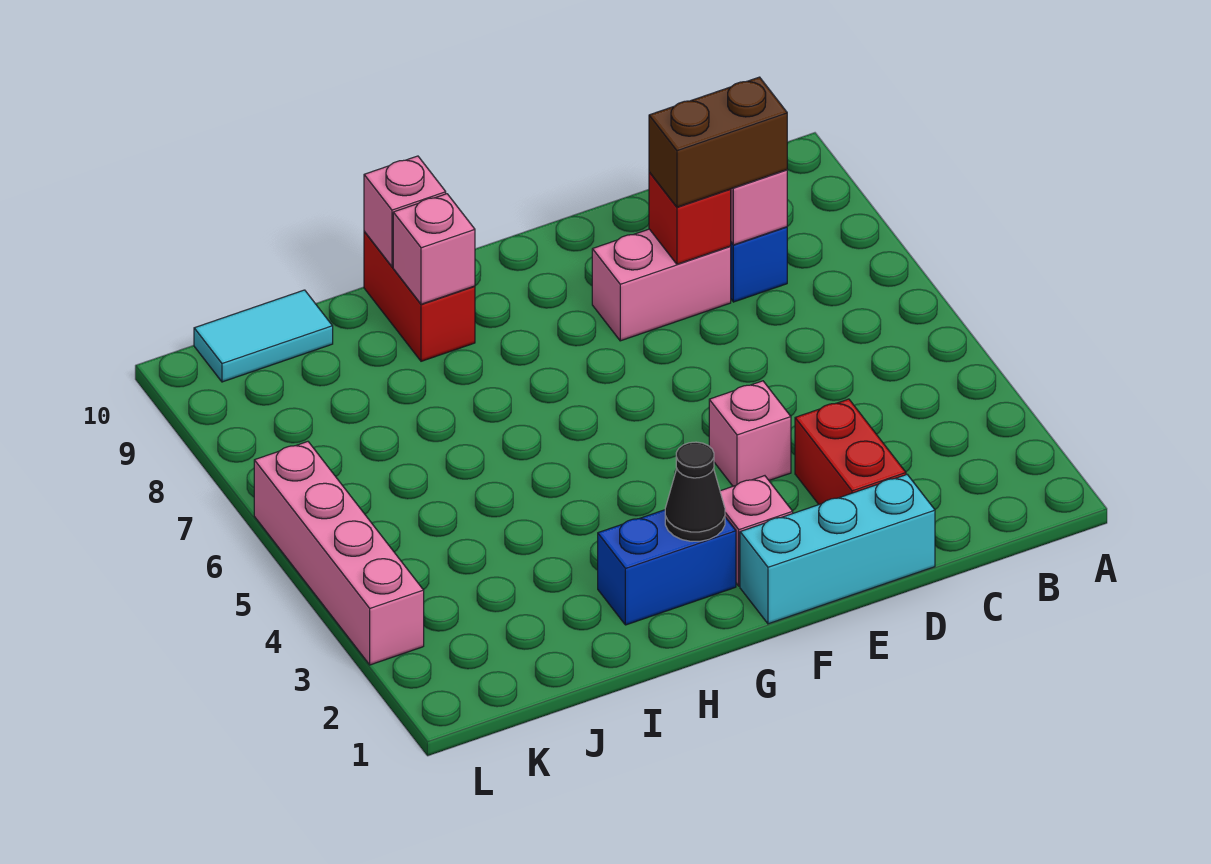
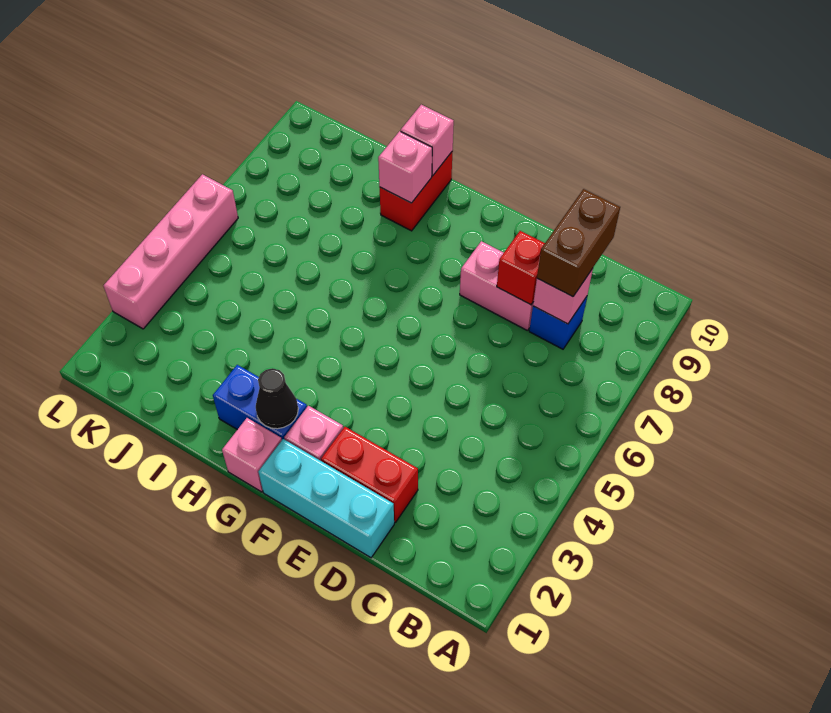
brown 1x2 brick [649,77,787,207] -> brown 1x2 brick turned to [537,189,620,297]
red 1x2 brick [795,399,906,504] -> red 1x2 brick turned to [321,427,418,522]
pink 1x1 brick [709,381,791,486] -> pink 1x1 brick moved to [222,418,282,492]
cyan 1x2 tile [194,290,333,382] -> none

